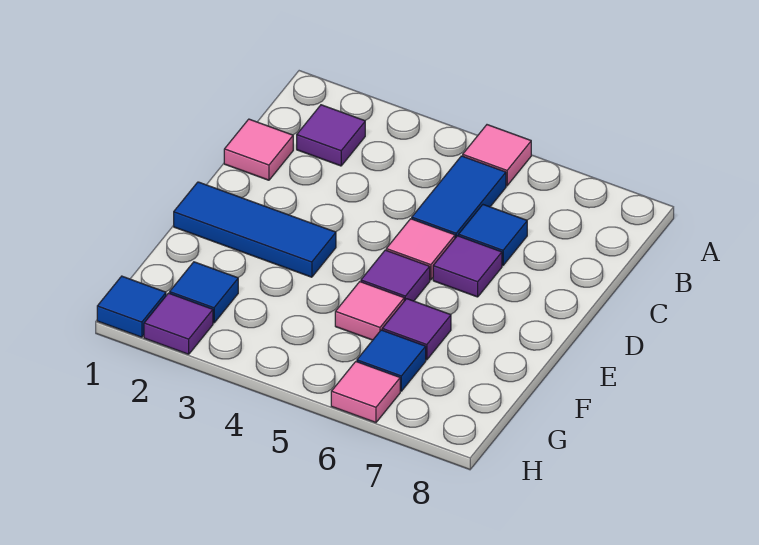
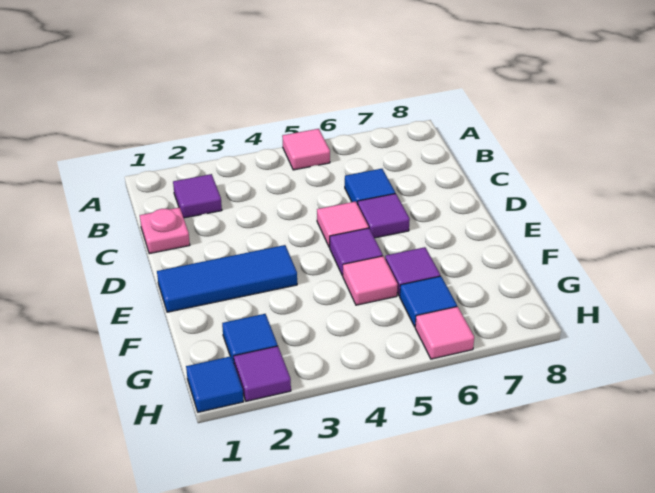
blue 1x2 tile [412,156,506,238] -> none
pink 1x1 tile [224,119,293,180] -> pink 1x1 plate [140,207,190,254]

